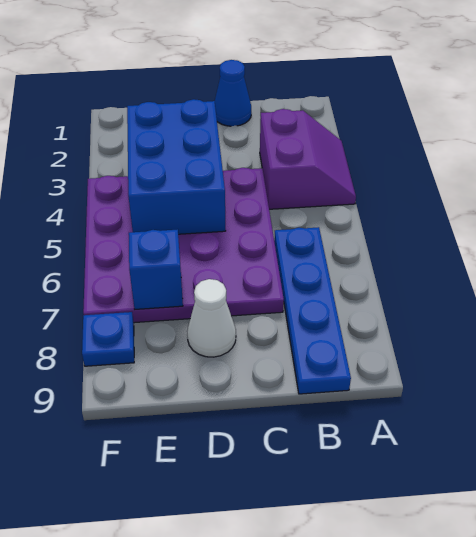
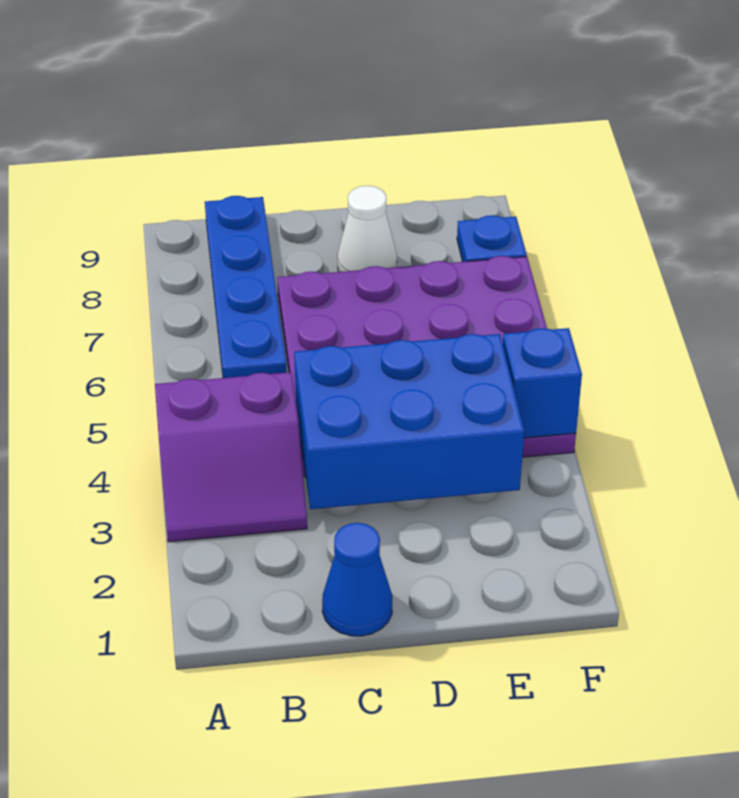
purple 2x2 slope [260,109,356,209] -> purple 2x2 slope turned to [155,372,307,542]
blue 2x3 brick [127,99,226,234] -> blue 2x3 brick turned to [294,334,524,509]
blue 1x1 brick [129,229,183,309] -> blue 1x1 brick moved to [503,328,582,438]

